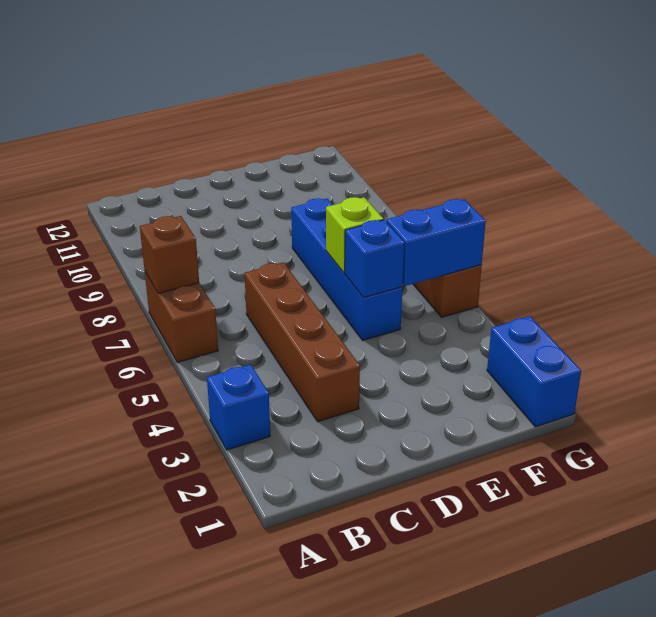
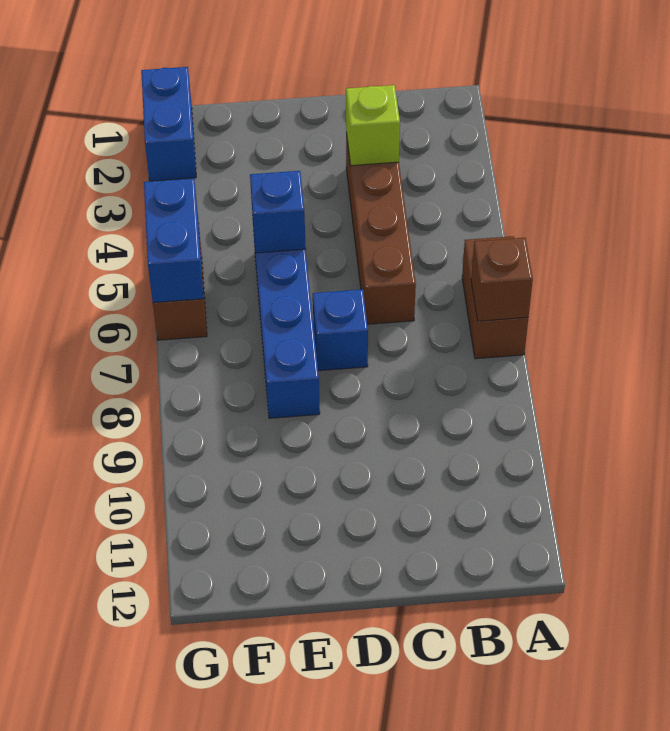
blue 1x1 brick [207,365,270,450] -> blue 1x1 brick moved to [313,289,368,371]
lime 1x1 brick [326,197,383,273] -> lime 1x1 brick moved to [346,85,400,166]
blue 1x2 brick [386,199,486,286] -> blue 1x2 brick turned to [144,178,203,303]

